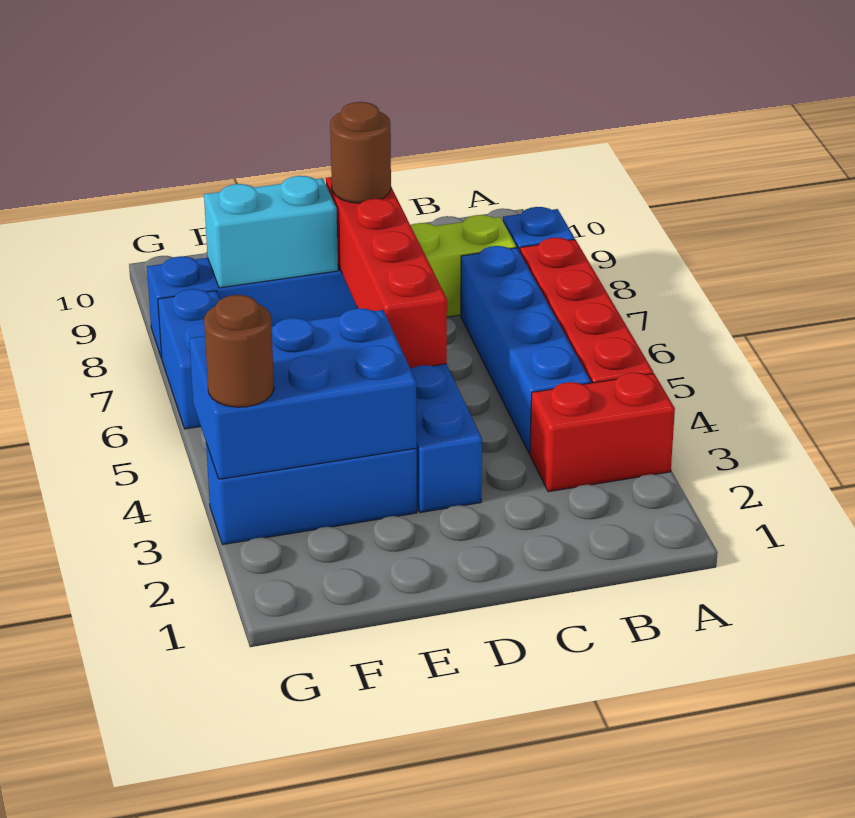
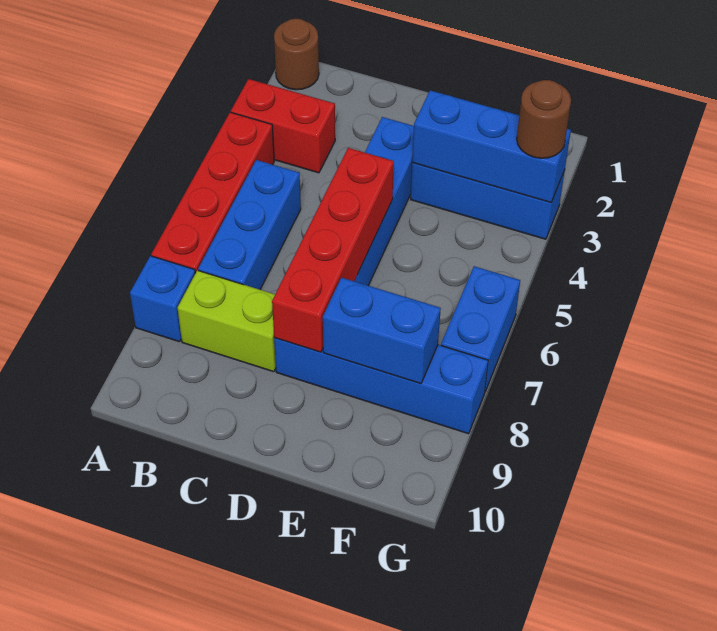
blue 1x4 brick [461,246,591,454] -> blue 1x3 brick [198,160,301,289]
brown 1x1 round brick [330,102,391,203] -> brown 1x1 round brick moved to [274,19,319,90]
blue 2x3 brick [189,308,417,479] -> blue 1x3 brick [412,90,571,203]
cyan 1x2 brick [204,176,338,288] -> blue 1x2 brick [323,278,441,384]

